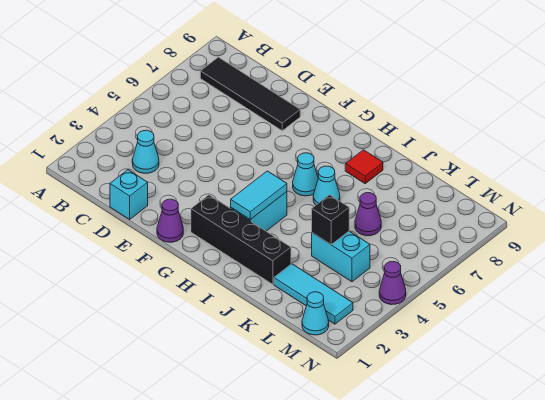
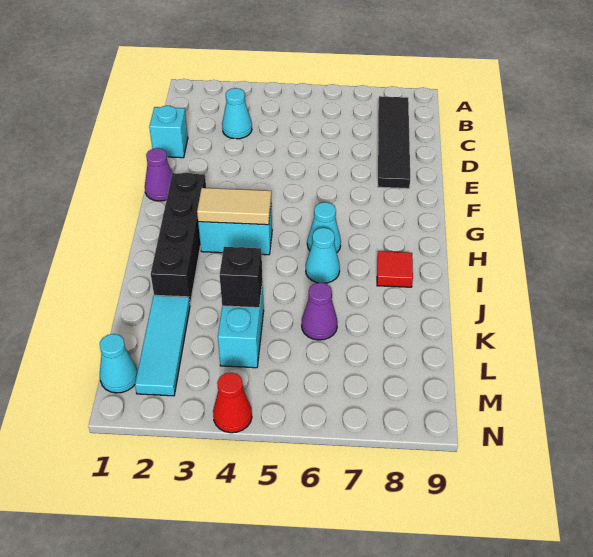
cyan 1x2 tile [231,171,287,219] -> tan 1x2 tile [197,188,271,225]
purple 1x1 cone [379,262,406,305] -> red 1x1 cone [213,373,252,433]

